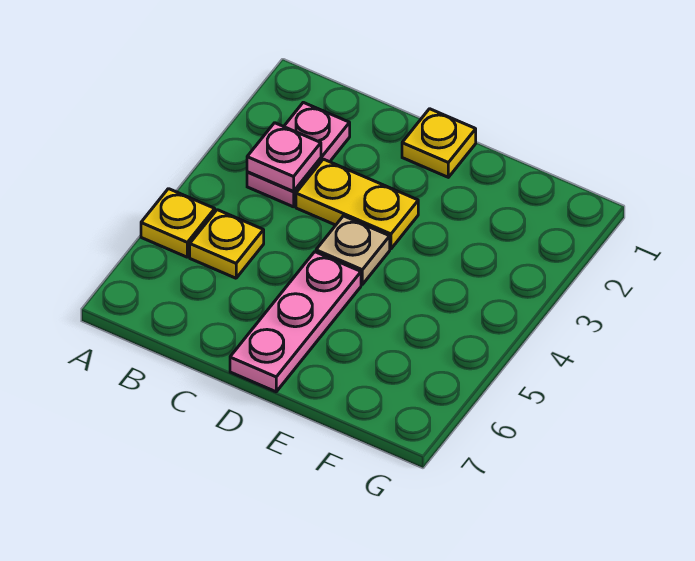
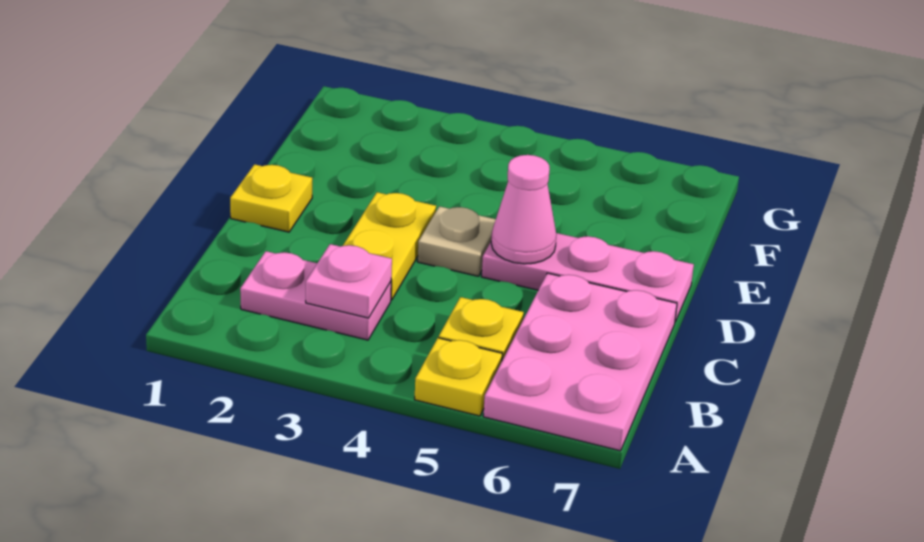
none -> pink 2x3 plate [483,273,677,451]
none -> pink 1x1 cone [491,155,556,264]

